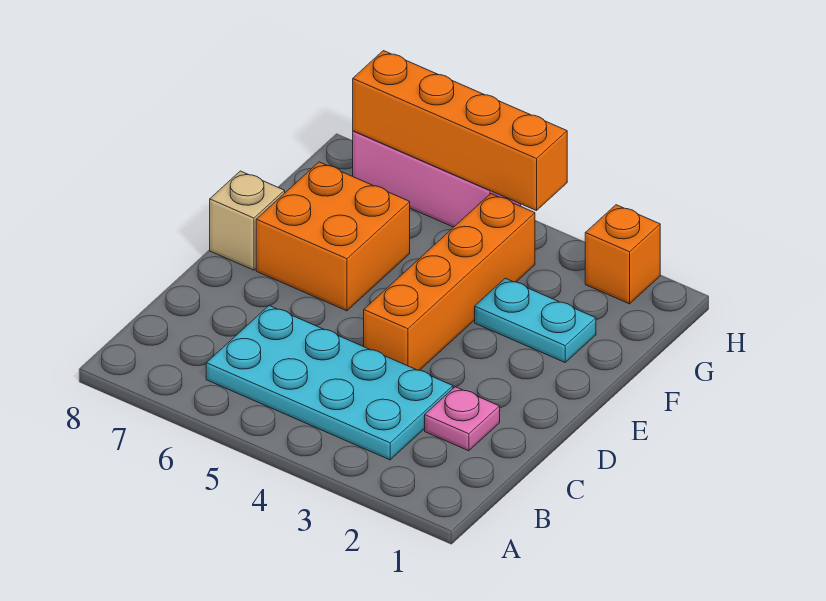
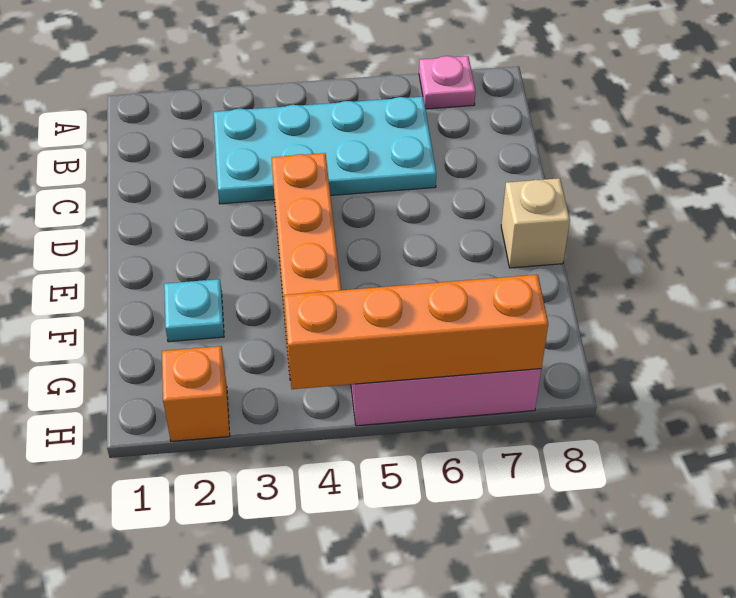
pink 1x1 plate [425,387,500,451] -> pink 1x1 plate moved to [419,56,476,109]
orange 2x2 brick [256,162,410,311] -> none
cyan 1x2 plate [475,278,596,362] -> cyan 1x1 plate [164,279,224,342]

